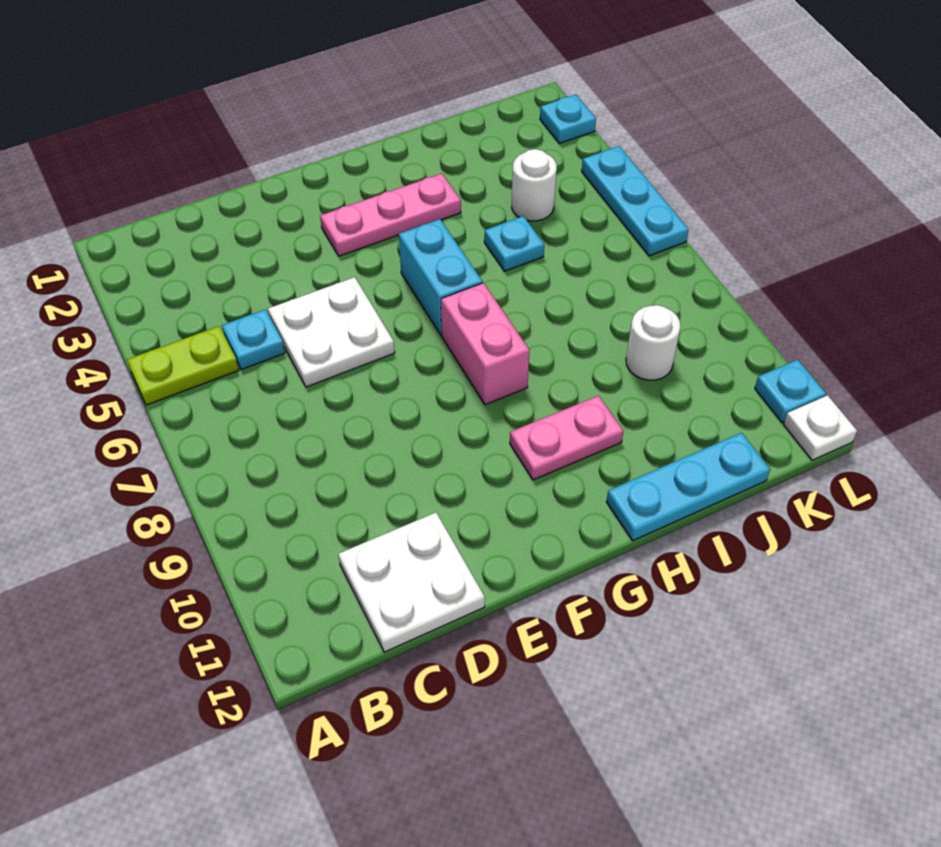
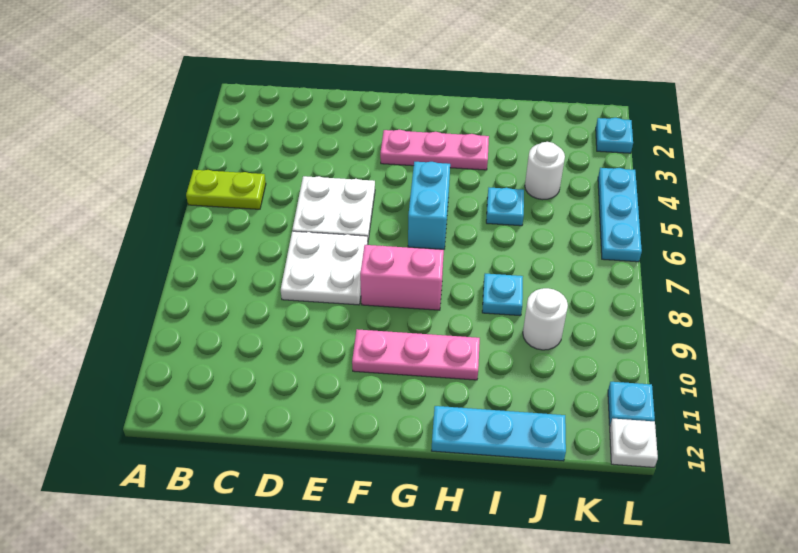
cyan 1x1 plate [222,309,285,370] -> cyan 1x1 plate moved to [482,274,523,316]
white 2x2 plate [338,513,485,652] -> white 2x2 plate moved to [281,231,368,305]
pink 1x2 brick [441,283,530,405] -> pink 1x2 brick turned to [360,245,444,310]
pink 1x2 plate [510,396,623,480] -> pink 1x3 plate [352,329,480,380]

